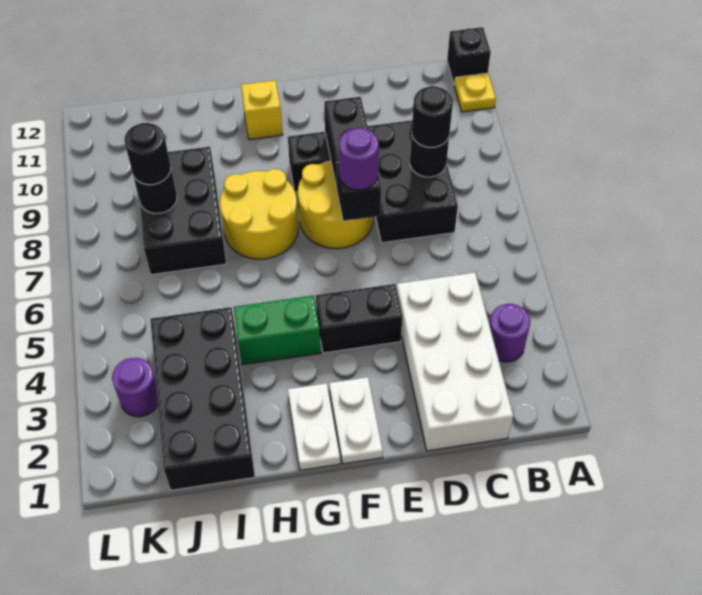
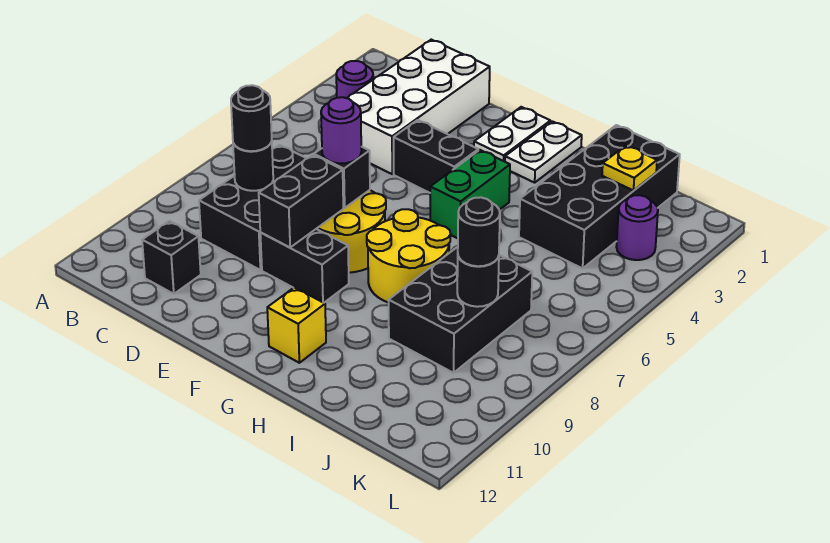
yellow 1x1 plate [454,73,496,112] -> yellow 1x1 plate moved to [602,145,657,191]
black 1x1 brick [447,27,491,85] -> black 1x1 brick moved to [142,221,201,294]
green 1x2 brick [234,296,321,365] -> green 1x2 brick turned to [430,150,510,238]

